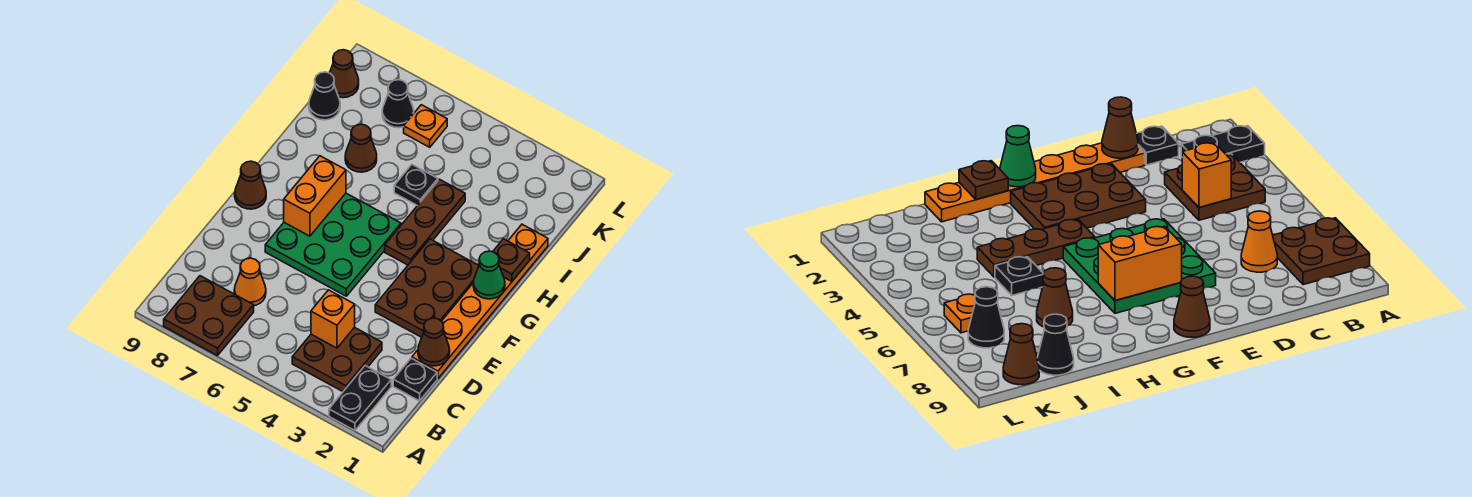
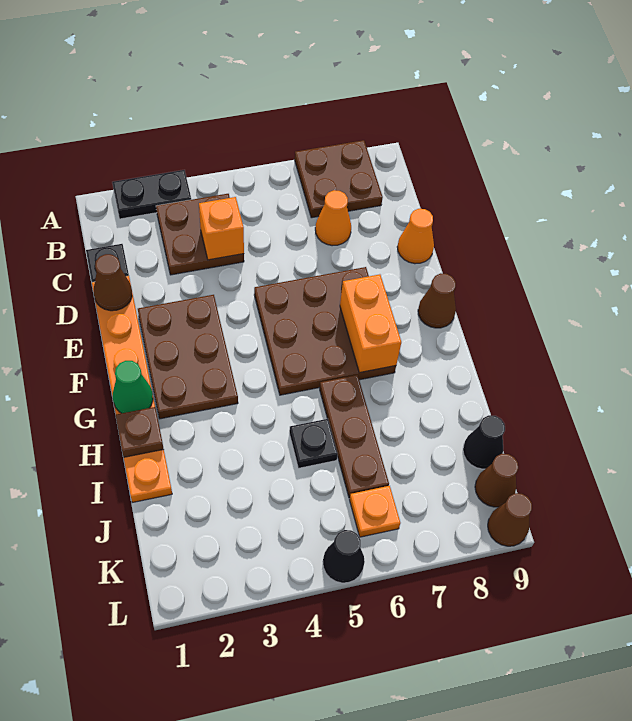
black 1x2 plate [329,366,391,430] -> black 1x2 plate turned to [112,170,191,219]
none -> orange 1x1 cone [397,209,434,264]
green 3x3 plate [265,193,401,296] -> brown 3x3 plate [254,267,396,395]
brown 1x3 plate [385,179,465,265] -> brown 1x3 plate moved to [320,375,389,498]
brown 1x1 cone [345,124,377,172] -> brown 1x1 cone moved to [488,493,532,546]
black 1x1 cone [382,80,414,128] -> black 1x1 cone moved to [323,530,365,583]

